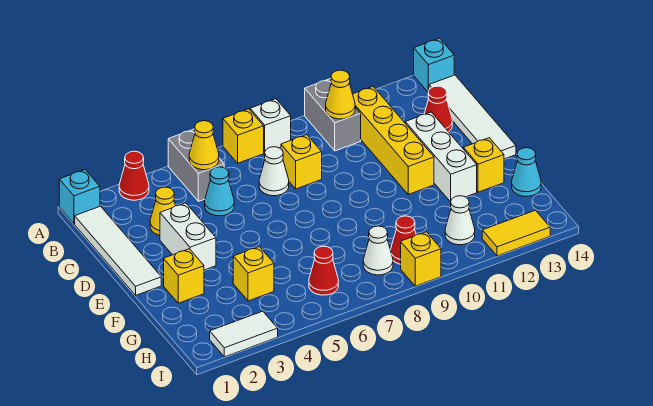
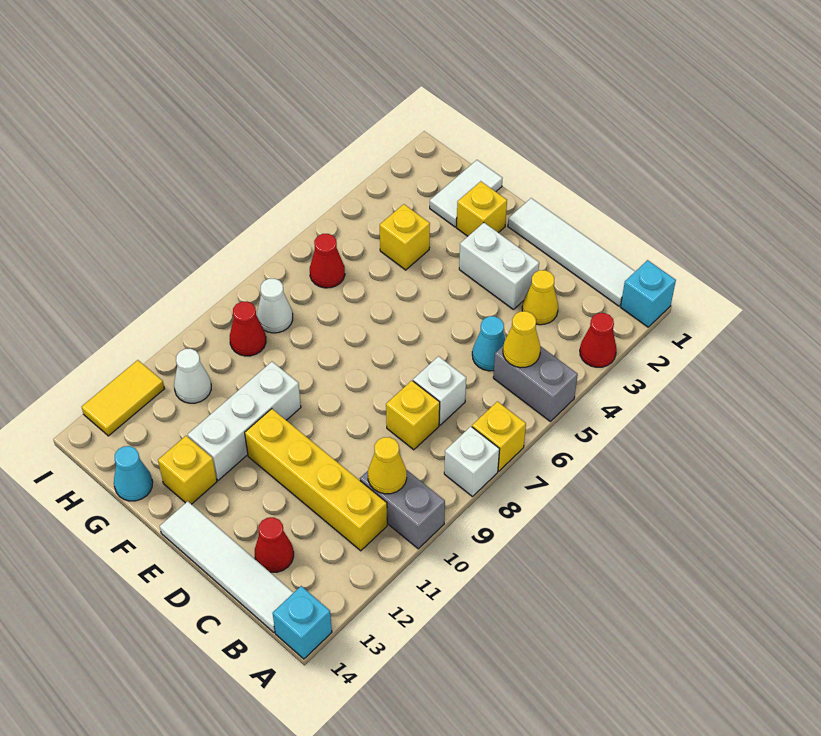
white 1x1 cone [259,147,289,196] -> white 1x1 brick [413,356,466,425]
white 1x3 brick [405,112,477,202] -> white 1x3 brick turned to [188,362,301,480]
white 1x2 tile [210,311,278,357] -> white 1x2 tile moved to [430,160,502,227]
yellow 1x1 brick [401,232,441,286] -> none

